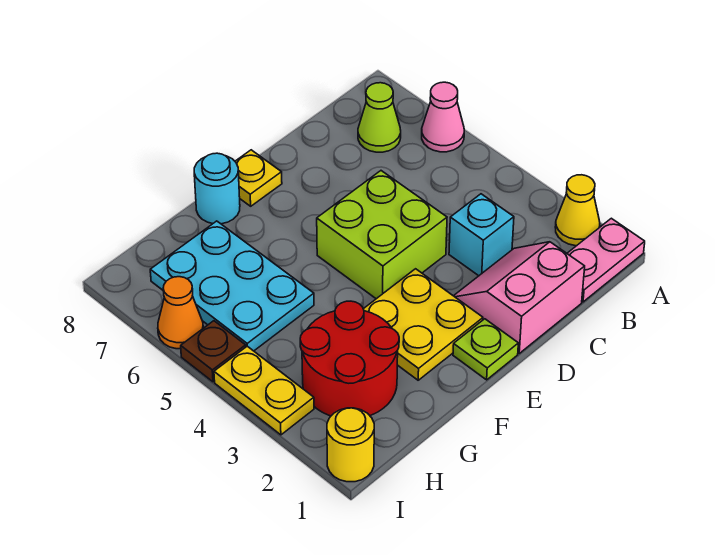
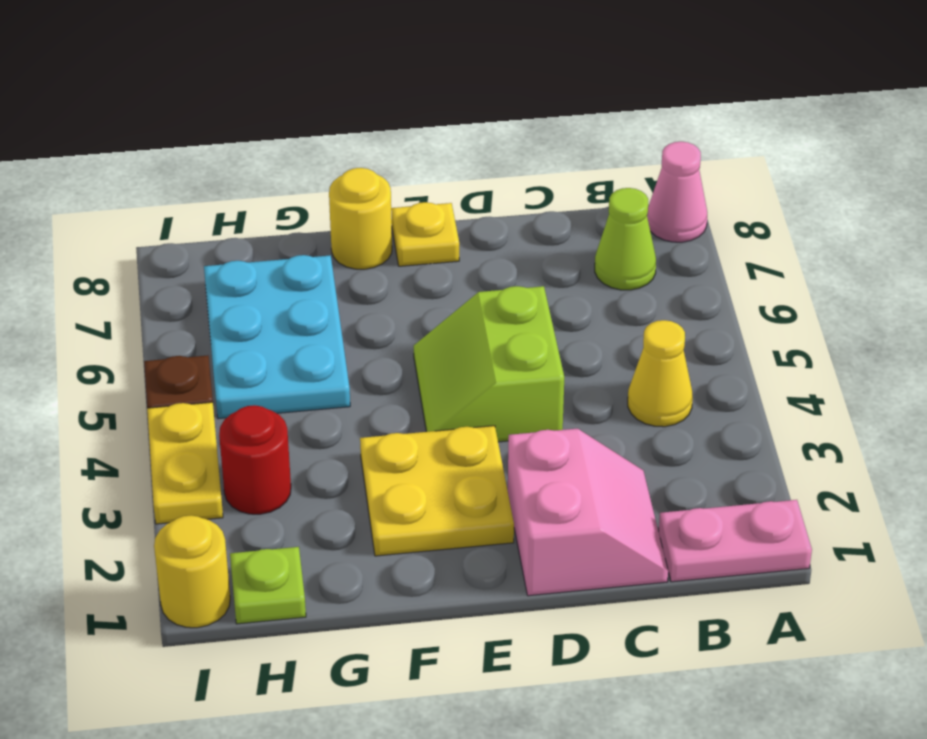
yellow 1x1 cone [555,175,600,246] -> yellow 1x1 cone moved to [628,320,693,427]
pink 1x1 cone [422,82,464,152] -> pink 1x1 cone moved to [647,142,707,242]
pink 2x2 slope [454,242,585,353] -> pink 2x2 slope turned to [508,429,668,596]
cyan 1x1 brick [449,194,514,276] -> none
lime 2x2 brick [317,171,447,299] -> lime 2x2 slope [414,286,564,442]
lime 1x1 plate [453,319,518,380] -> lime 1x1 plate moved to [230,547,306,624]
cyan 1x1 round brick [194,153,240,224] -> yellow 1x1 round brick [329,168,392,269]
red 2x2 round brick [300,301,399,416] -> red 1x1 round brick [219,405,291,514]
orange 1x1 cone [158,277,203,349] -> none

